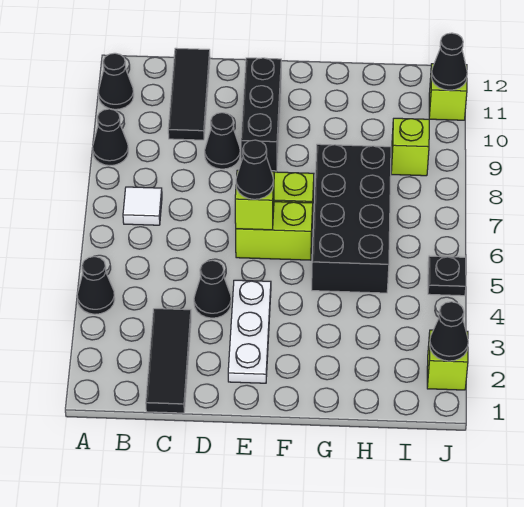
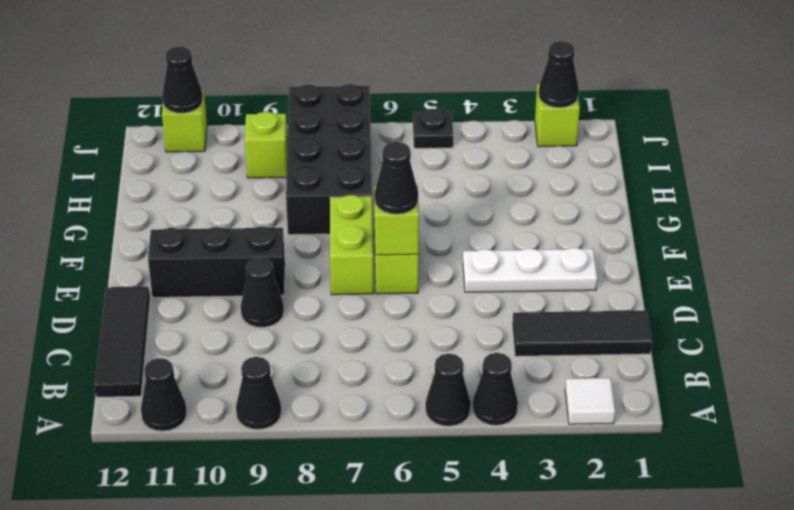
white 1x1 tile [123,187,162,225] -> white 1x1 tile moved to [565,378,615,424]
black 1x3 tile [168,48,210,140] -> black 1x3 tile turned to [94,287,150,397]
black 1x1 cone [194,260,231,318] -> black 1x1 cone moved to [425,354,471,426]
black 2x4 brick [312,144,391,293] -> black 2x4 brick turned to [286,84,372,235]

